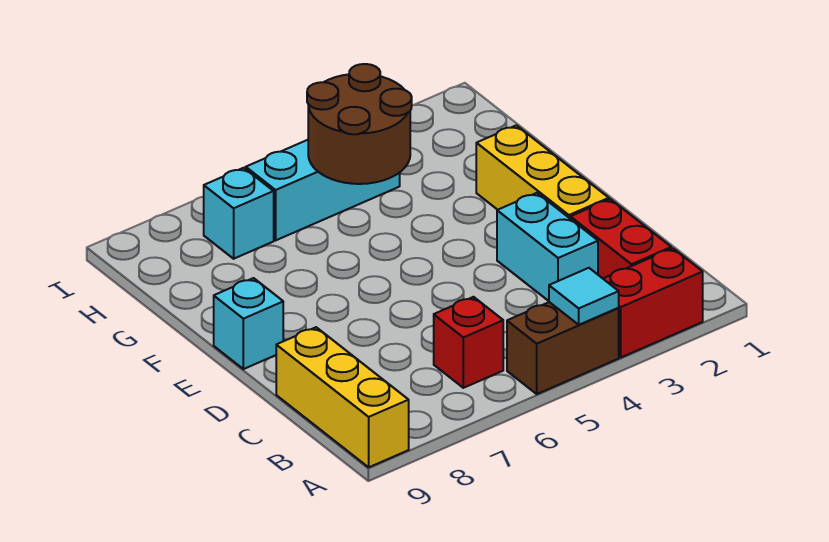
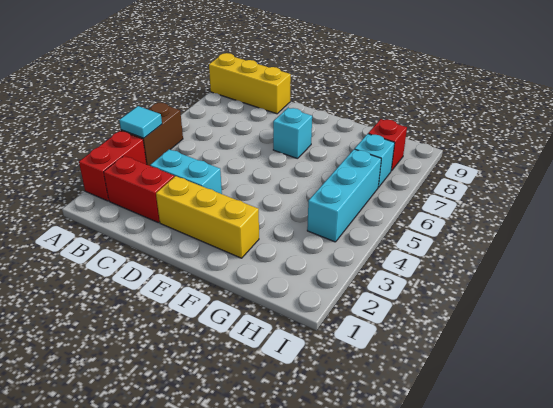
red 1x1 brick [434,297,503,388] -> red 1x1 brick moved to [368,119,407,171]
cyan 1x1 brick [214,278,283,369] -> cyan 1x1 brick moved to [273,108,312,159]
brown 2x2 round brick [307,64,412,184] -> none

